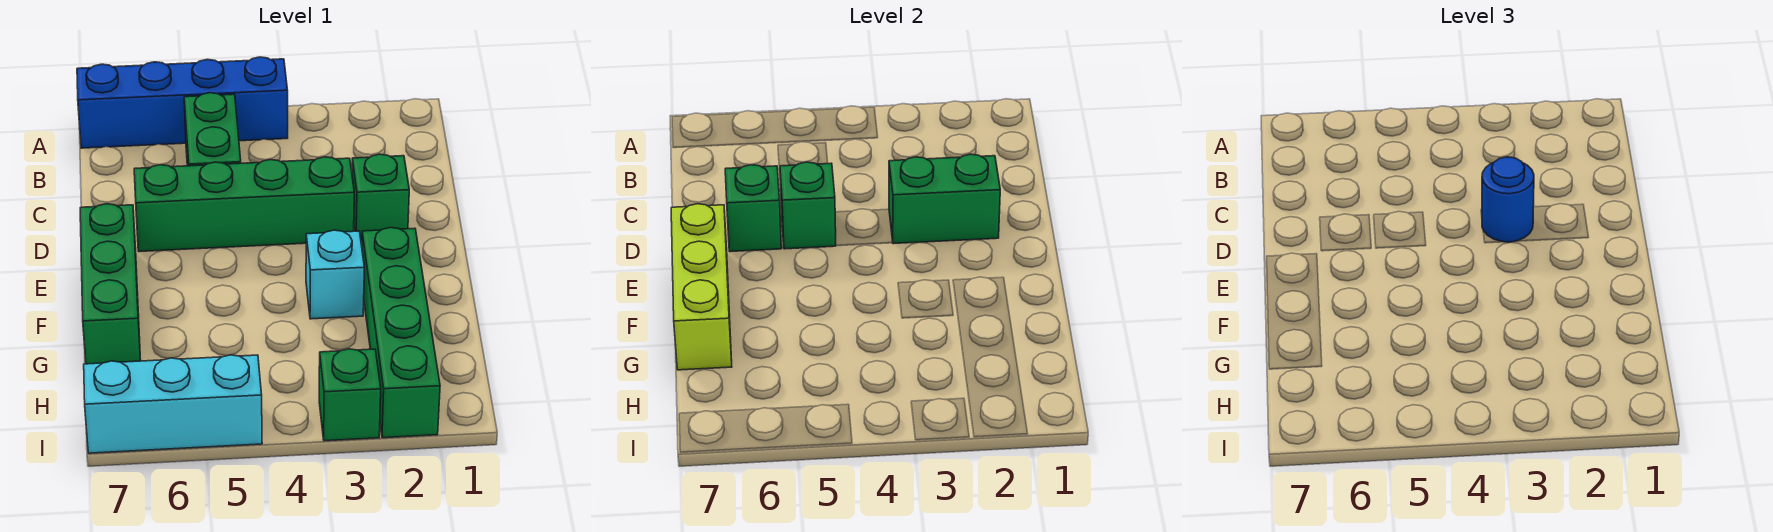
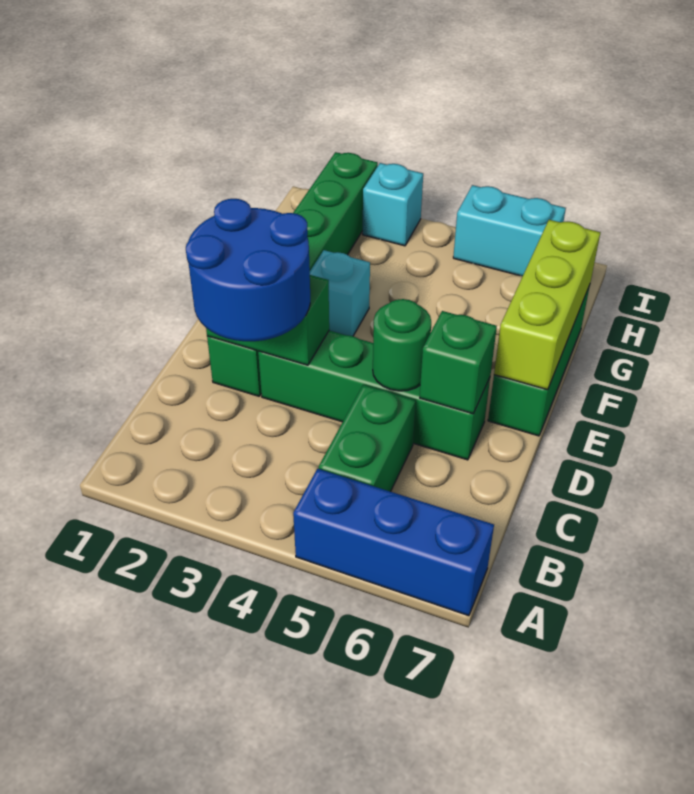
blue 1x4 brick [77,57,288,148] -> blue 1x3 brick [293,469,494,616]
blue 1x1 round brick [1482,157,1534,242] -> blue 2x2 round brick [186,199,310,341]
green 1x1 brick [780,162,836,249] -> green 1x1 round brick [373,299,431,391]
green 1x1 brick [319,349,381,441] -> cyan 1x1 brick [363,163,423,246]
cyan 1x3 brick [84,355,262,453] -> cyan 1x2 brick [453,185,566,276]

